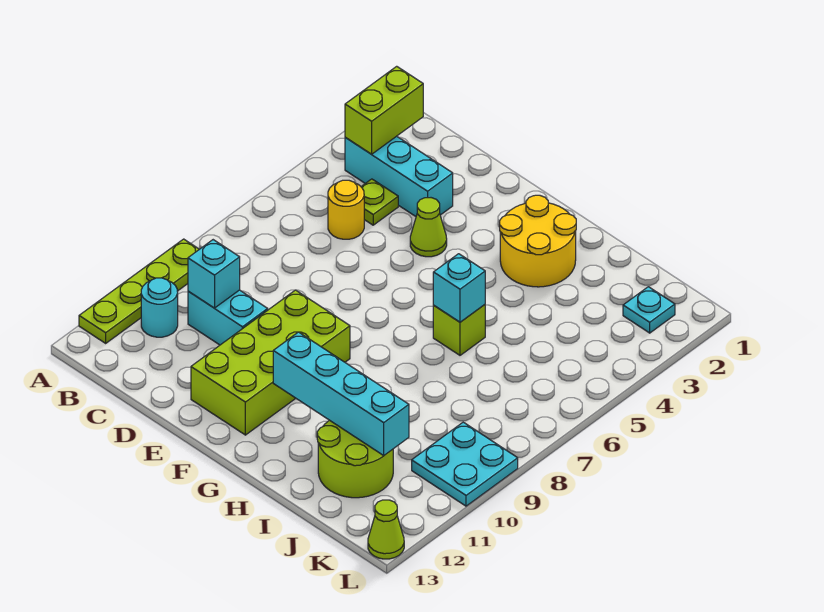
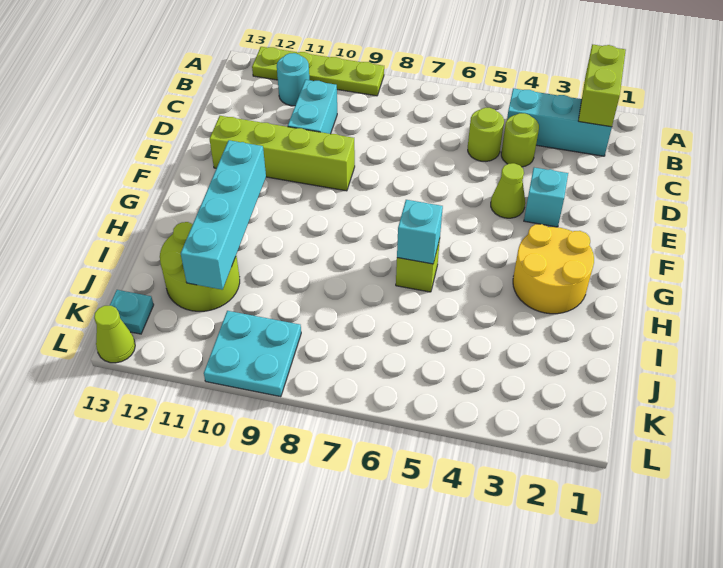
lime 1x2 brick [345,66,423,154] -> lime 1x2 brick turned to [578,44,626,127]
cyan 1x3 brick [345,136,453,216] -> cyan 1x3 brick turned to [507,88,612,156]
lime 1x1 plate [361,179,398,225] -> lime 1x1 round brick [501,113,539,167]
yellow 1x1 round brick [328,180,364,239] -> lime 1x1 round brick [468,108,504,161]
cyan 1x1 brick [188,240,240,308] -> cyan 1x1 brick moved to [524,168,568,227]
lime 2x4 brick [191,290,350,435] -> lime 1x4 brick [210,116,355,191]
cyan 1x1 plate [623,287,675,333] -> cyan 1x1 plate moved to [109,290,154,334]

